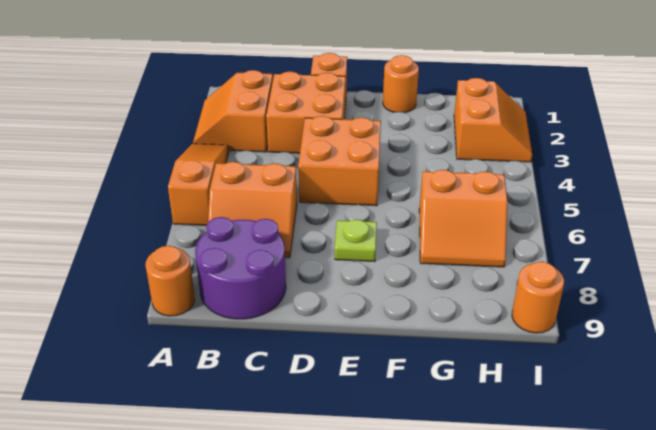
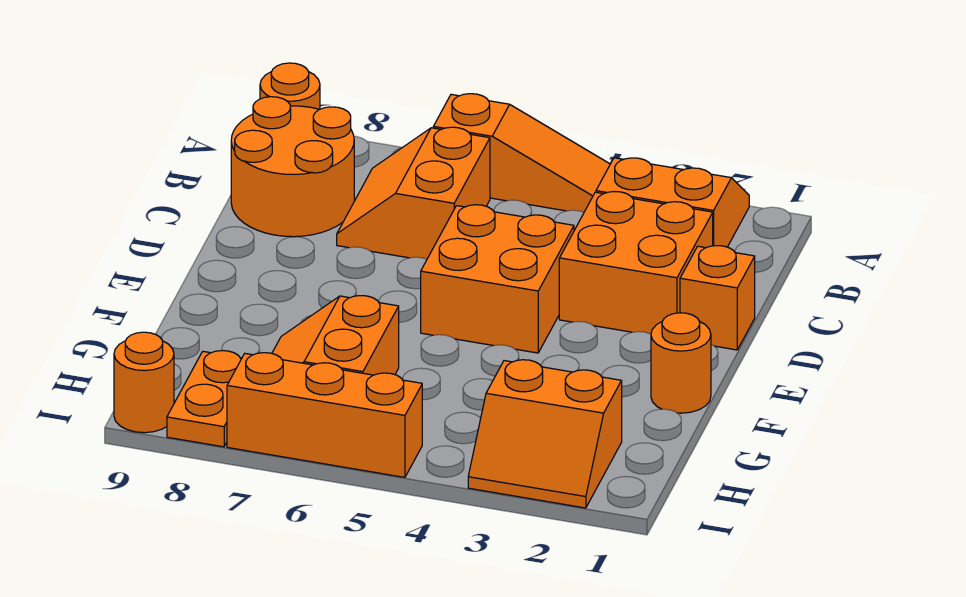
purple 2x2 round brick [195,217,286,319] -> orange 2x2 round brick [231,97,354,237]
lime 1x1 plate [335,219,377,261] -> none
none -> orange 1x2 plate [167,351,242,447]
none -> orange 1x3 brick [227,353,422,477]

